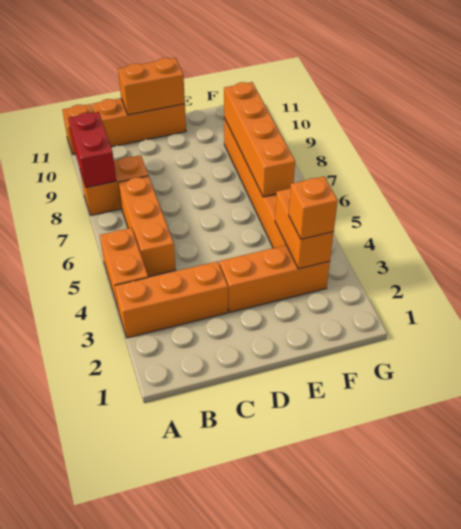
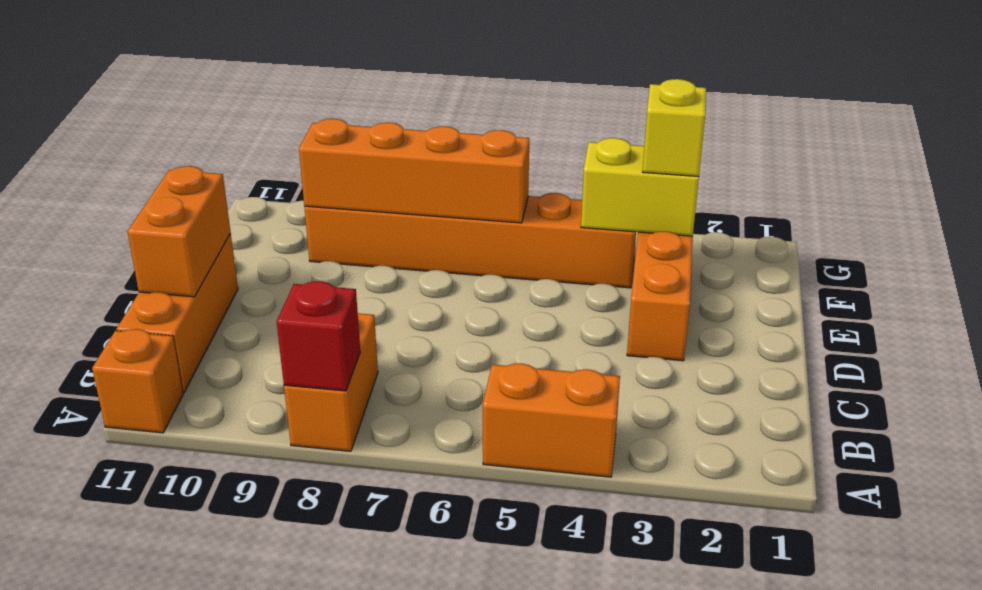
orange 1x3 brick [115,261,228,338] -> none
red 1x2 brick [69,112,116,188] -> red 1x1 brick [277,281,360,391]
orange 1x3 brick [118,176,176,277] -> none
orange 1x2 brick [275,189,334,269] -> yellow 1x2 brick [581,138,699,236]
orange 1x1 brick [289,176,338,239] -> yellow 1x1 brick [643,79,706,176]

